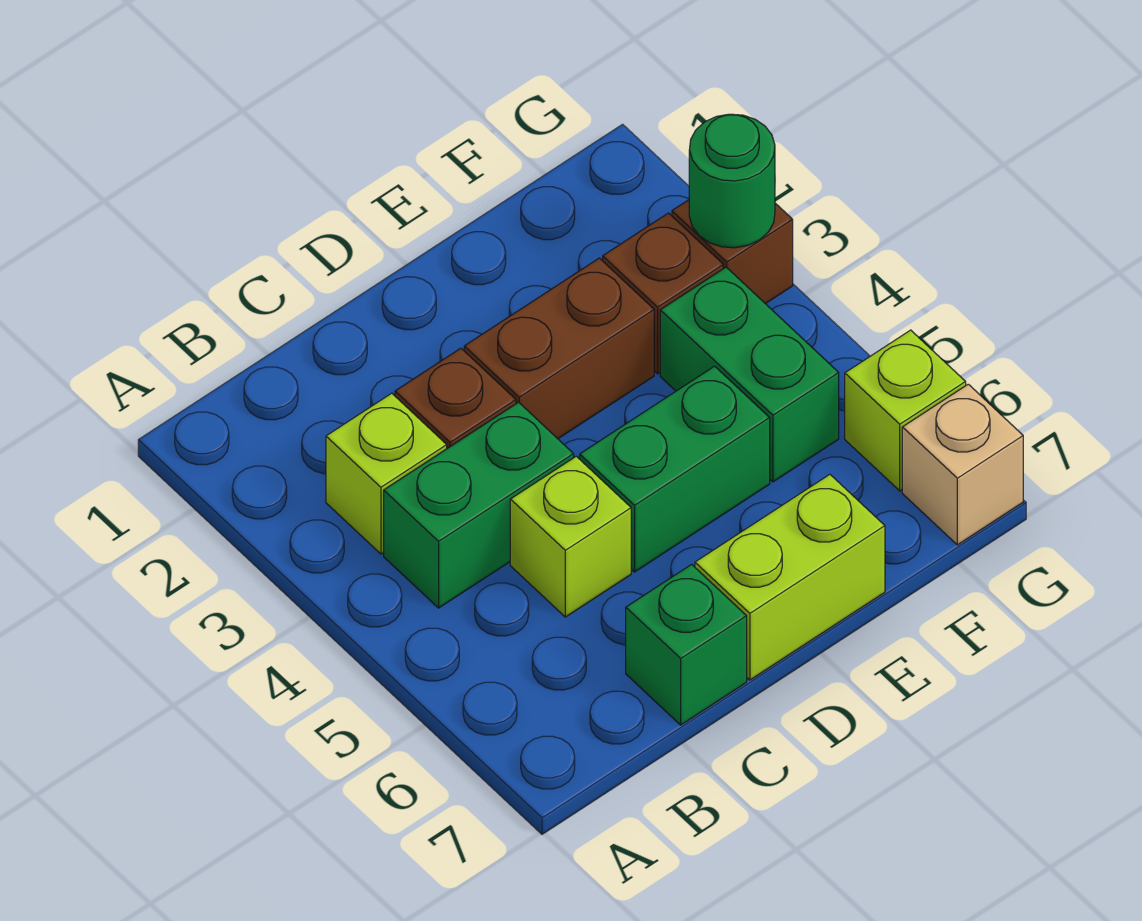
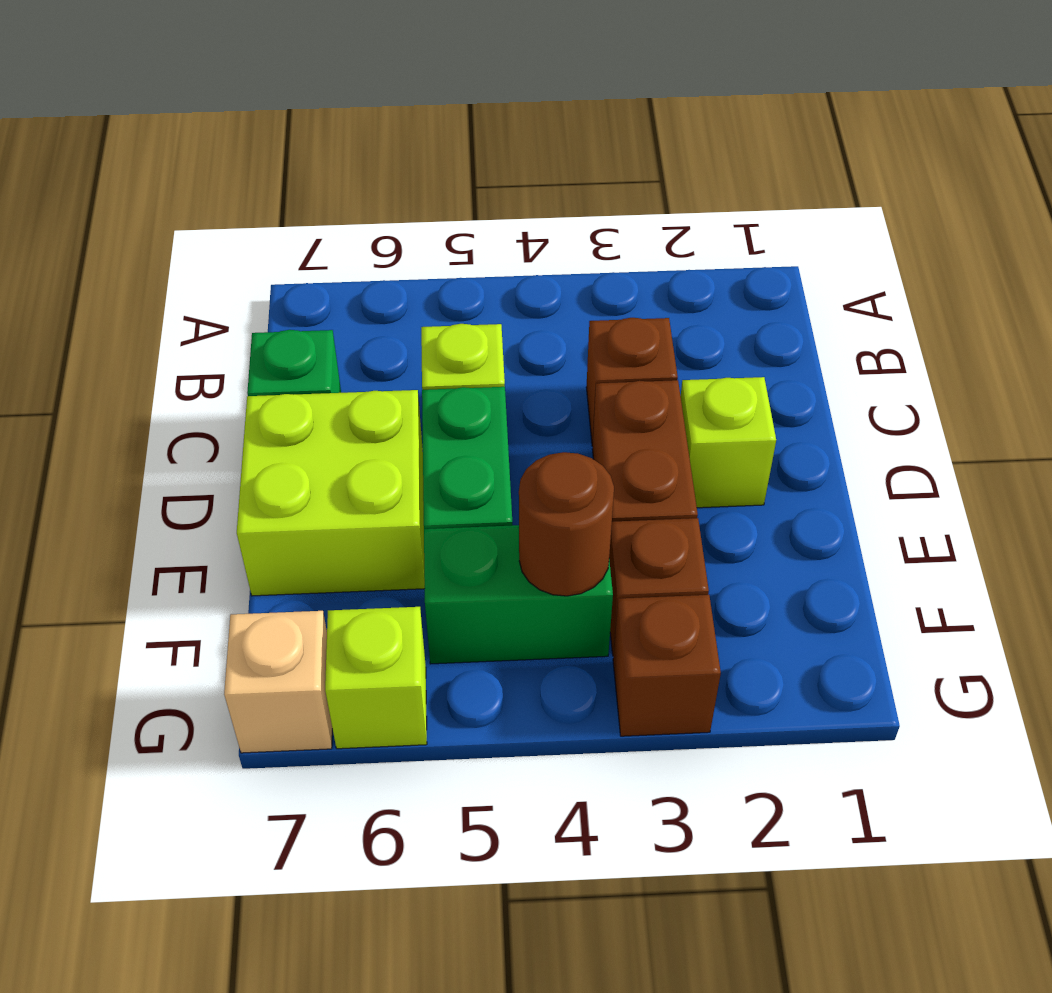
lime 1x1 brick [326,393,447,554] -> lime 1x1 brick moved to [681,377,776,508]
green 1x2 brick [384,402,574,608] -> none
lime 1x2 brick [695,474,885,680] -> lime 2x2 brick [237,390,425,596]
none -> brown 1x1 round brick [519,452,614,596]
green 1x1 round brick [689,114,775,248] -> none

